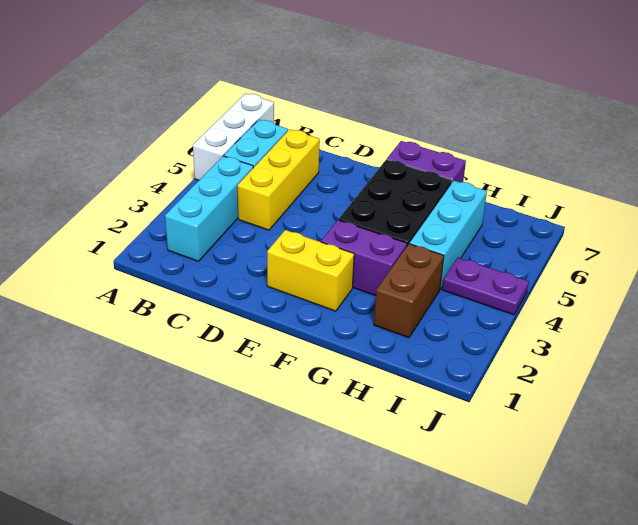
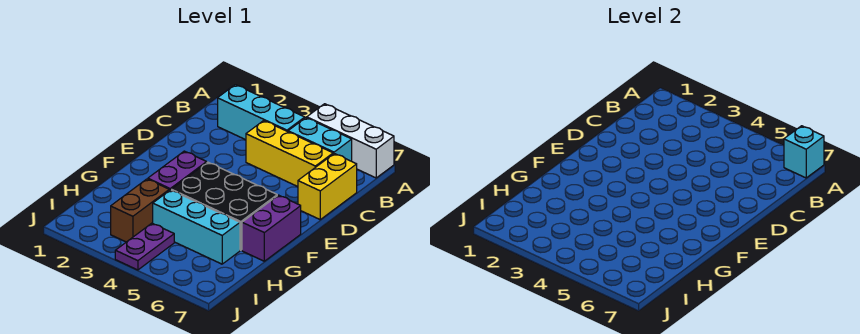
none -> cyan 1x1 brick [784,126,824,178]
yellow 1x2 brick [267,230,354,311] -> yellow 1x2 brick moved to [298,154,357,219]
brown 1x2 brick [374,244,444,338] -> brown 1x2 brick turned to [111,179,169,242]

